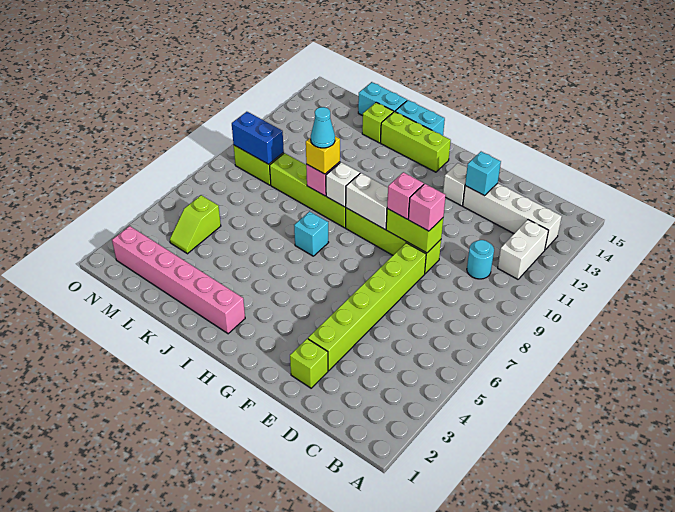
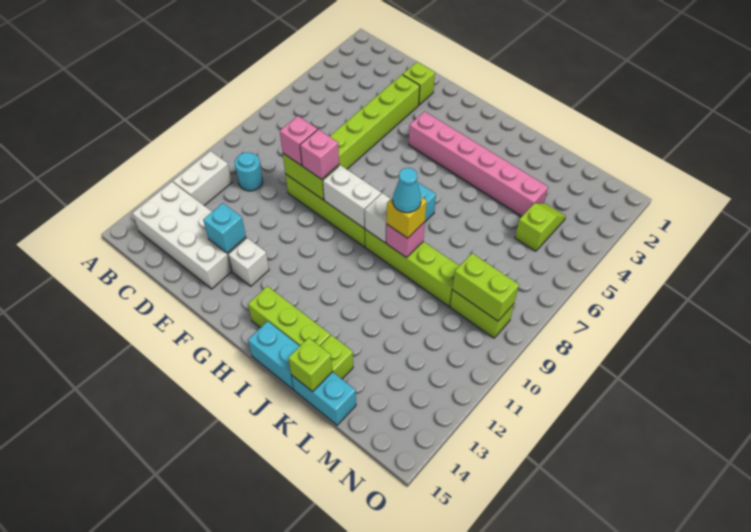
white 1x4 brick [463,183,562,250] -> white 2x4 brick [133,182,246,289]
pink 1x6 brick [112,226,245,334] -> pink 1x6 brick moved to [409,111,548,216]
none -> lime 1x1 brick [288,338,332,392]
blue 1x2 brick [232,112,284,164] -> lime 1x2 brick [452,253,519,321]

